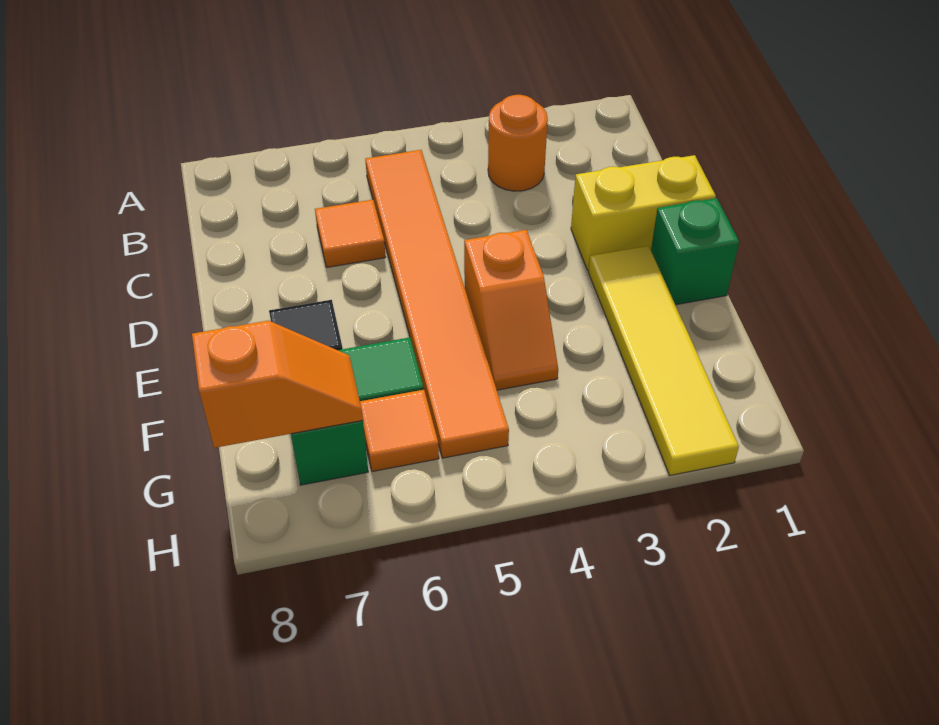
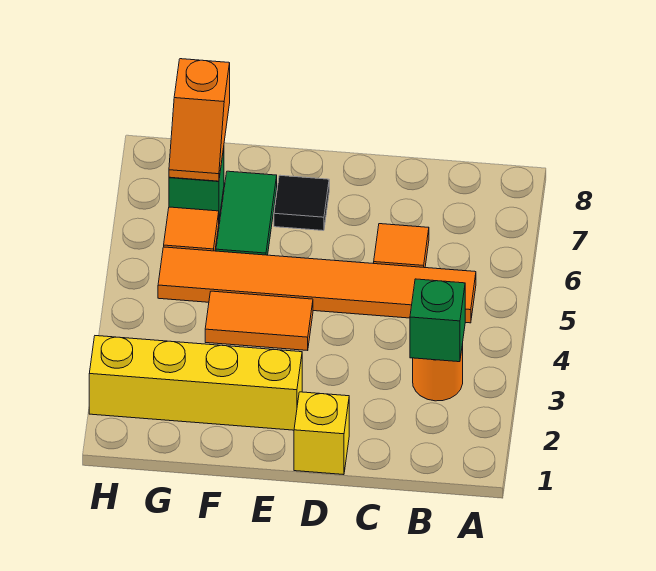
yellow 1x2 brick [571,155,716,271] -> yellow 1x1 brick [294,392,349,475]
green 1x1 brick [651,198,739,305] -> green 1x1 brick moved to [410,279,465,362]
yellow 1x4 tile [588,246,739,475] -> yellow 1x4 brick [89,336,302,430]
orange 1x2 slope [464,230,558,390] -> orange 1x2 tile [205,291,313,350]

